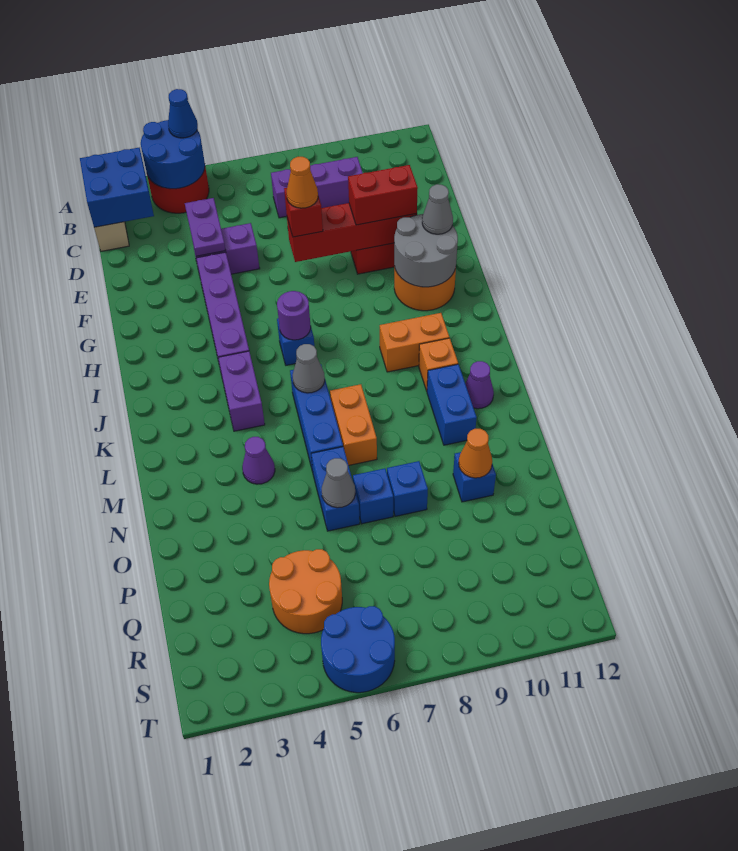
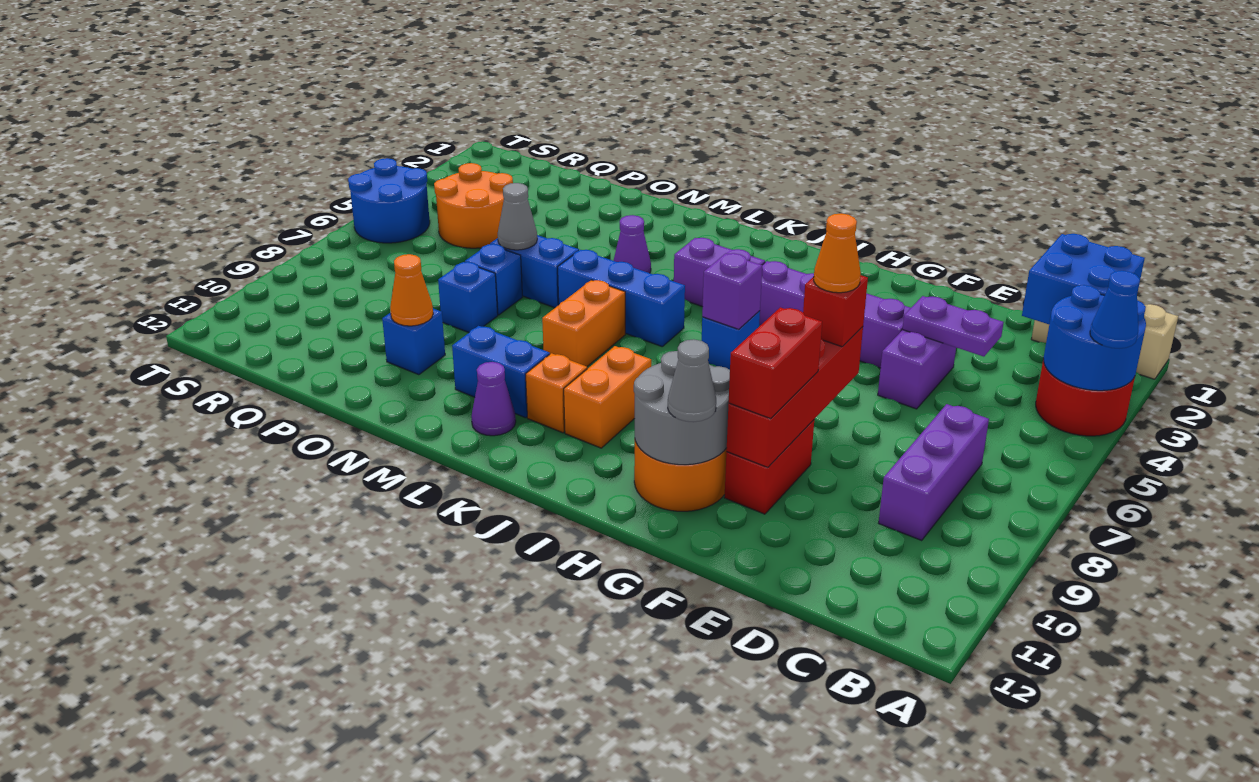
purple 1x1 round brick [277,291,311,340] -> purple 1x1 brick [702,253,762,329]
grey 1x1 cone [293,344,325,393] -> none
orange 1x2 brick [330,384,377,465] -> orange 1x2 brick turned to [542,280,625,366]

